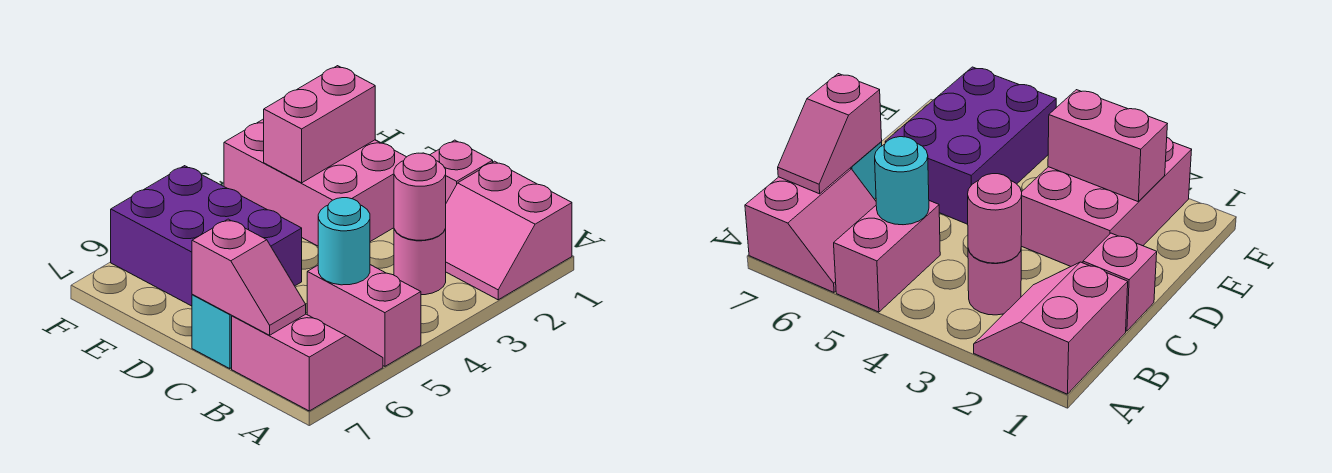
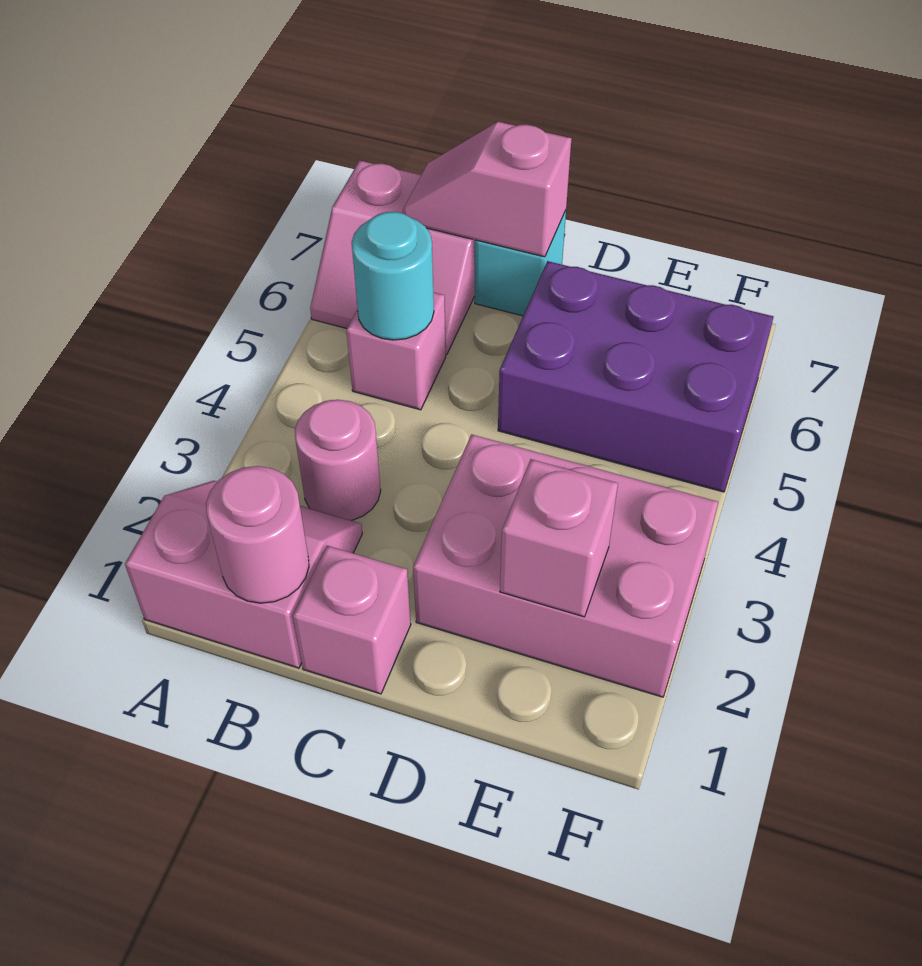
pink 1x2 brick [307,265,421,366] -> pink 1x1 brick [346,292,446,410]
pink 1x1 round brick [394,153,446,240] -> pink 1x1 round brick moved to [206,466,309,603]
pink 1x2 brick [264,66,375,183] -> pink 1x1 brick [500,459,618,617]

